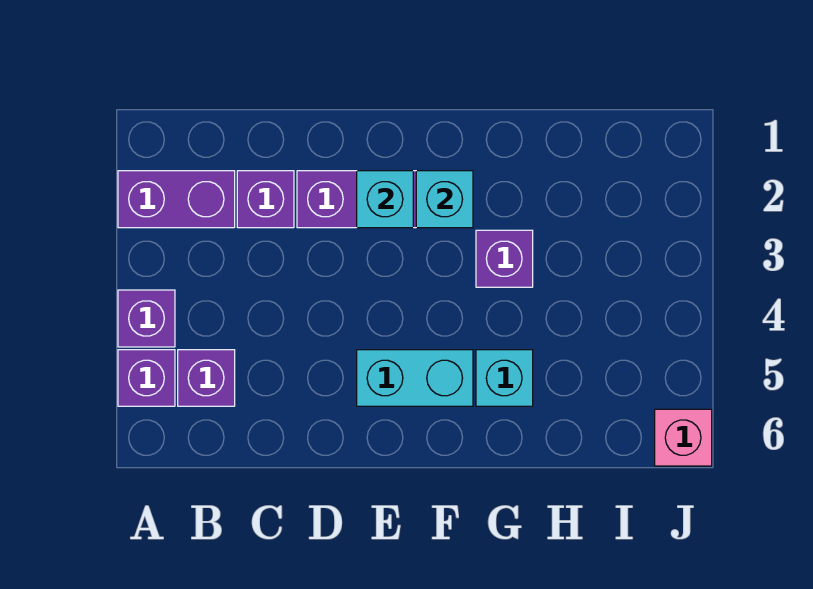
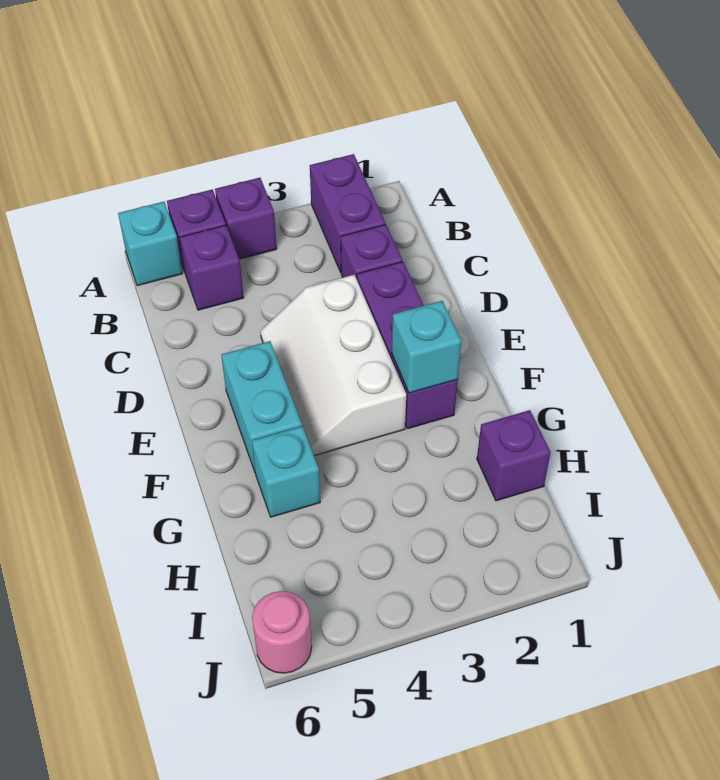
none -> white 2x3 slope [260,275,406,456]
cyan 1x1 brick [357,171,413,228] -> cyan 1x1 brick moved to [118,202,183,286]
purple 1x1 brick [476,230,533,287] -> purple 1x1 brick moved to [477,410,551,501]
pink 1x1 brick [655,409,712,466] -> pink 1x1 round brick [252,591,312,673]

